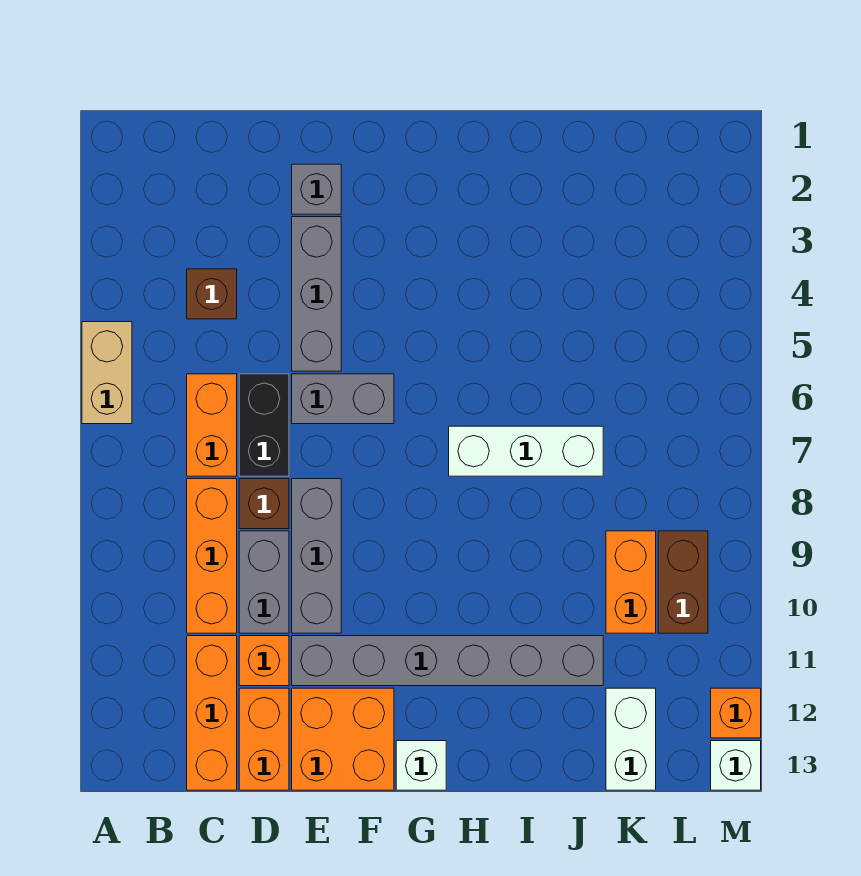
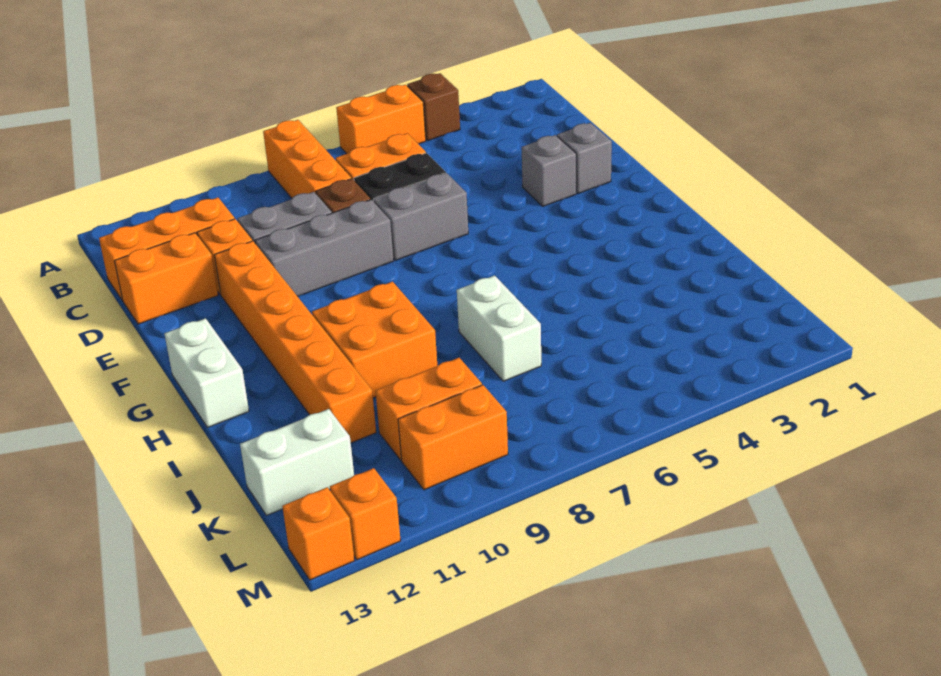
tan 1x2 brick [82,322,132,424] -> orange 1x2 brick [336,85,426,154]
brown 1x1 brick [187,269,237,319] -> brown 1x1 brick moved to [407,73,460,141]
orange 1x3 brick [187,479,237,633] -> orange 1x3 brick turned to [263,120,351,198]
grey 1x3 brick [292,217,341,371] -> grey 1x1 brick [522,135,576,206]
grey 1x2 brick [292,374,394,424] -> grey 1x2 brick turned to [373,173,468,260]
grey 1x6 brick [292,636,603,686] -> orange 1x6 brick [214,241,376,443]
orange 2x2 brick [292,688,394,790] -> orange 2x2 brick moved to [312,282,437,398]
white 1x1 brick [396,741,446,790] -> white 1x2 brick [165,318,249,428]
white 1x3 brick [449,426,603,476] -> white 1x2 brick [457,276,541,381]
brown 1x2 brick [658,531,708,633] -> orange 1x2 brick [398,385,508,490]
white 1x1 brick [711,741,761,790] -> orange 1x1 brick [282,487,354,580]

